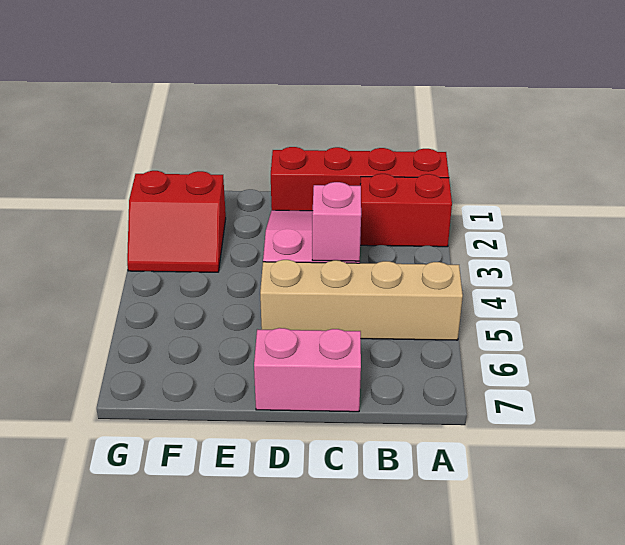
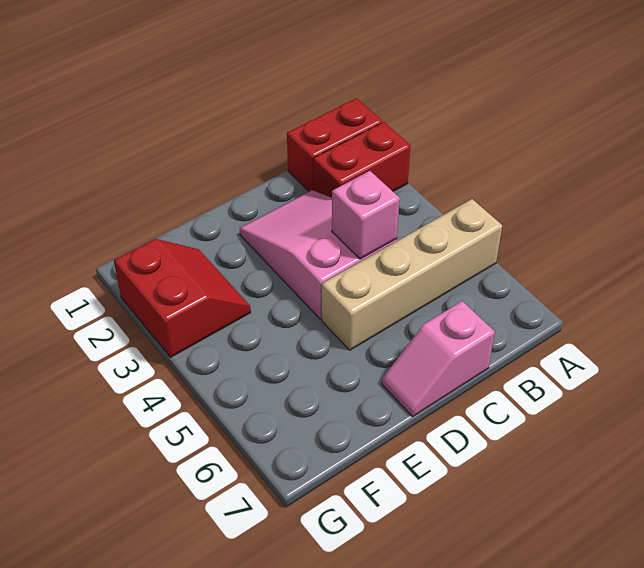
red 1x4 brick [271,147,449,211] -> red 1x2 brick [287,98,382,191]
pink 1x2 brick [254,328,361,412] -> pink 1x2 slope [382,301,495,417]
red 2x2 slope [127,171,226,272] -> red 2x2 slope turned to [114,239,251,357]

